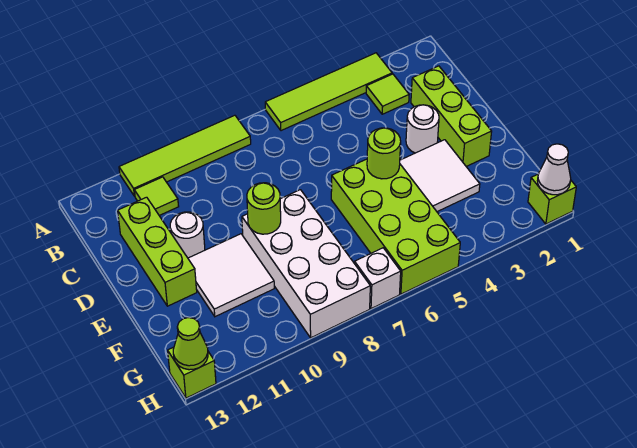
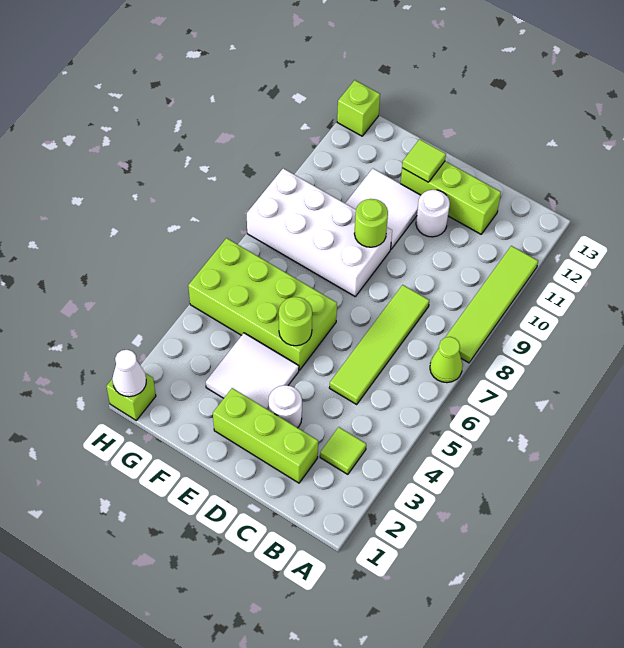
lime 1x4 tile [265,53,392,131] -> lime 1x4 tile moved to [329,285,429,404]
lime 1x1 tile [134,177,179,215] -> lime 1x1 tile moved to [402,139,446,182]
white 1x1 brick [355,248,401,309] -> none
lime 1x1 cone [173,318,208,370] -> lime 1x1 cone moved to [430,337,463,383]

